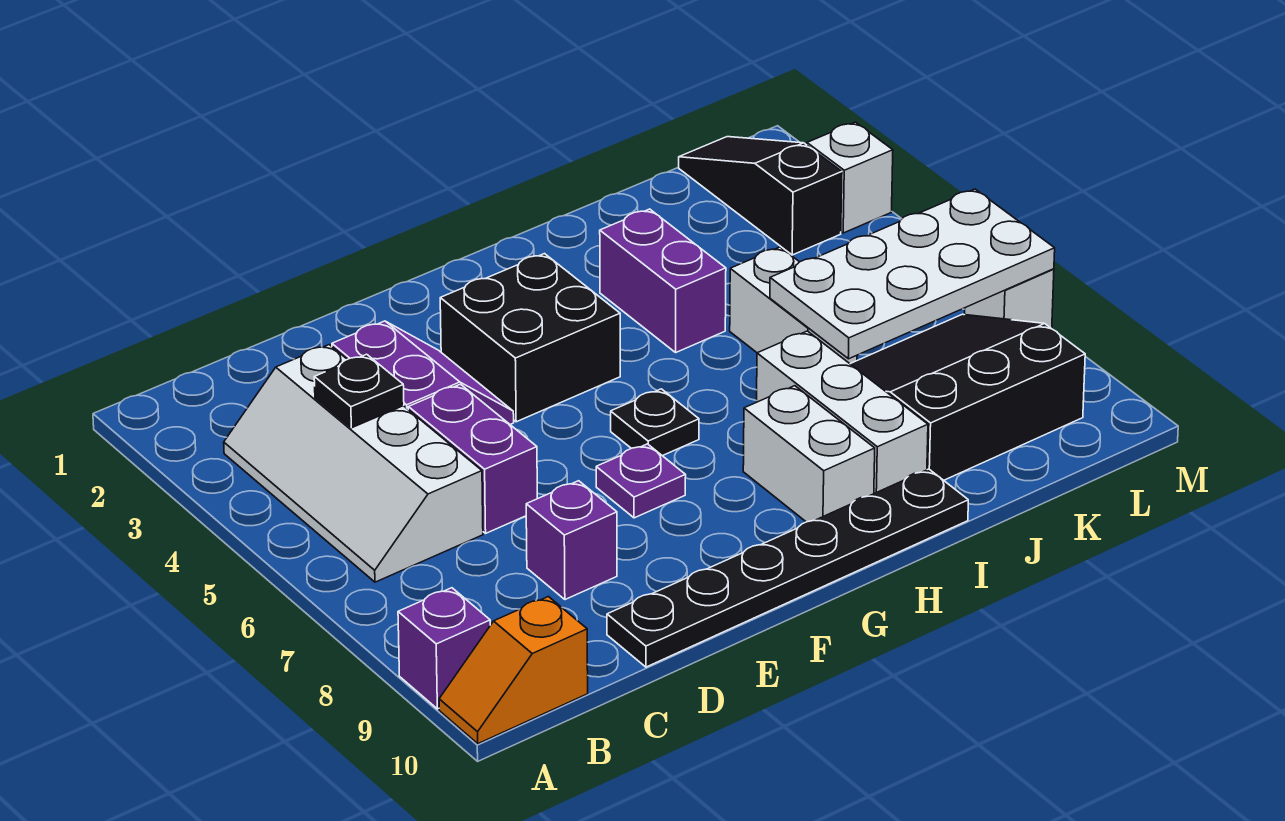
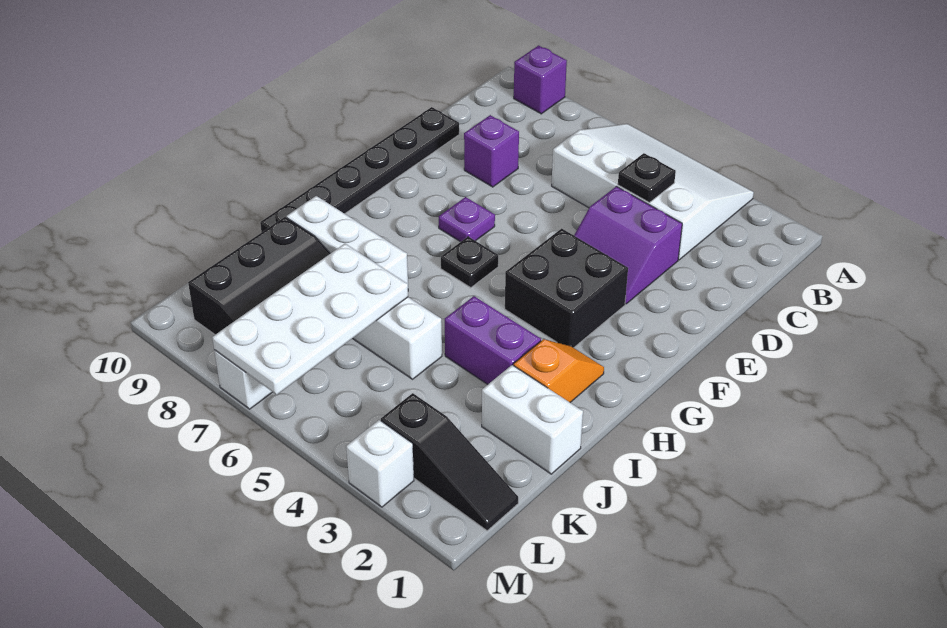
orange 1x2 slope [439,597,588,744] -> orange 1x2 slope moved to [514,339,604,402]
white 2x4 slope [224,345,483,582] -> white 3x4 slope [552,124,754,260]
purple 1x2 brick [408,384,537,533] -> none
white 1x2 brick [743,386,875,522] -> white 1x2 brick moved to [482,365,583,474]

